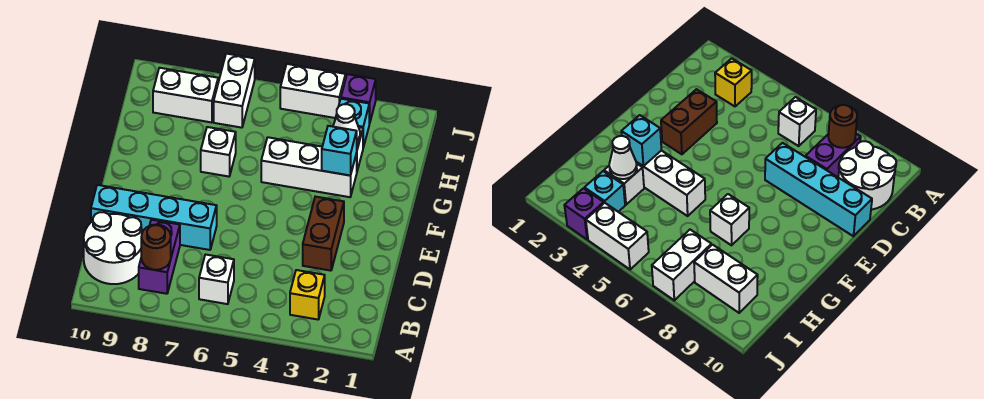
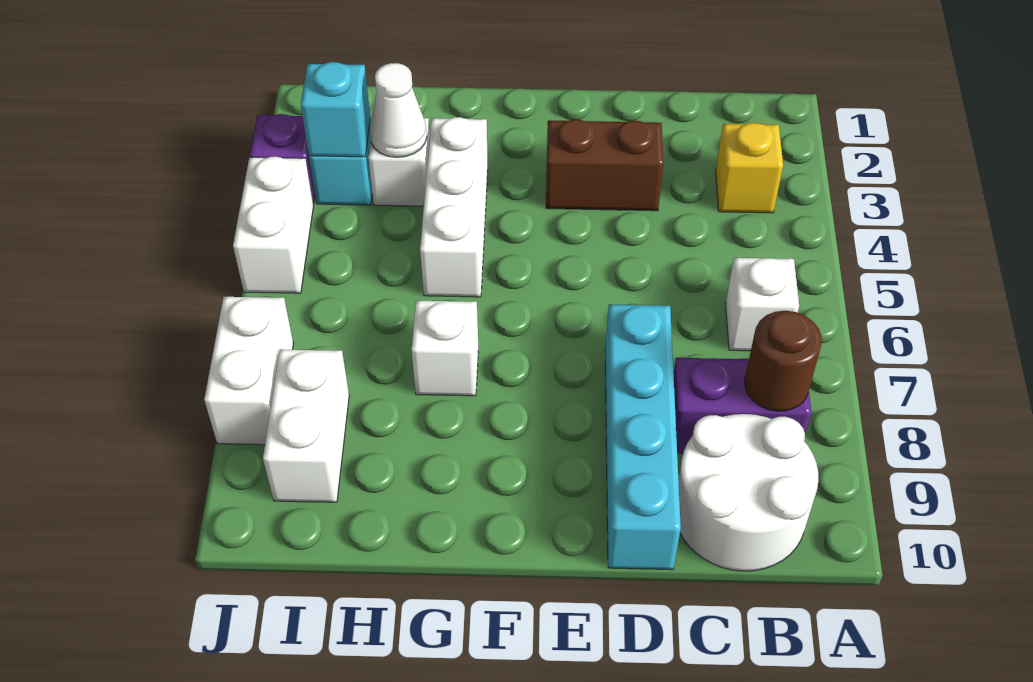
cyan 1x1 brick [322,126,357,176] -> cyan 1x1 brick moved to [301,62,370,157]
white 1x2 brick [214,54,255,128] -> white 1x2 brick turned to [204,297,294,445]

